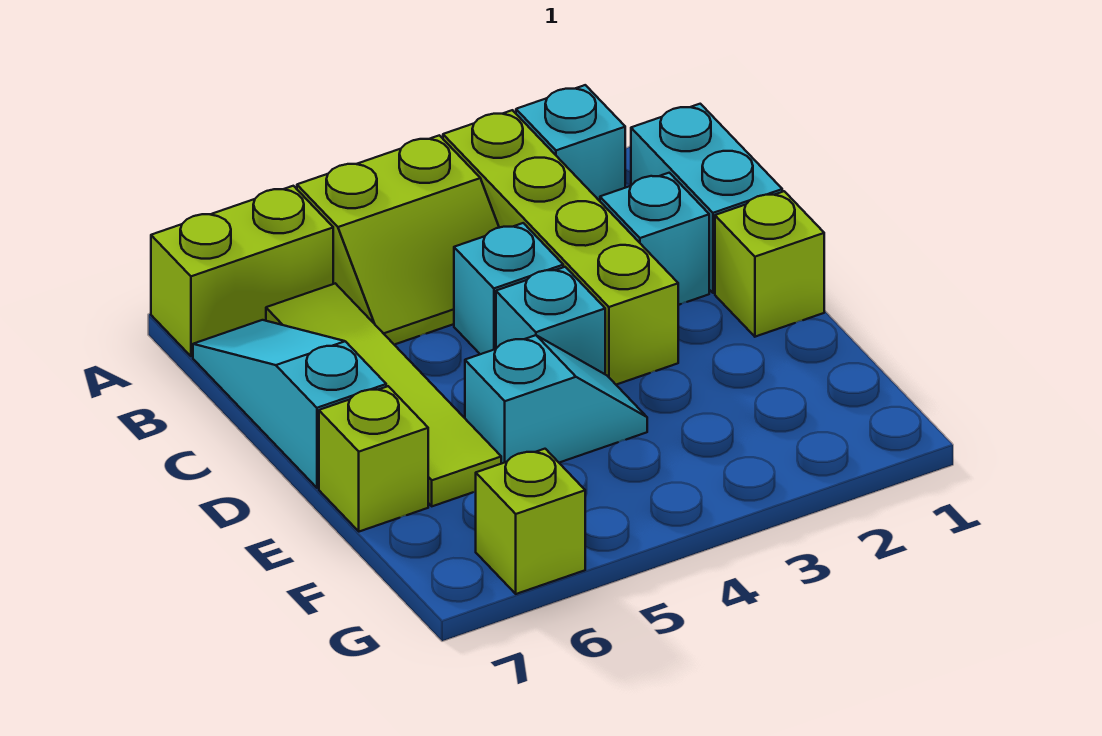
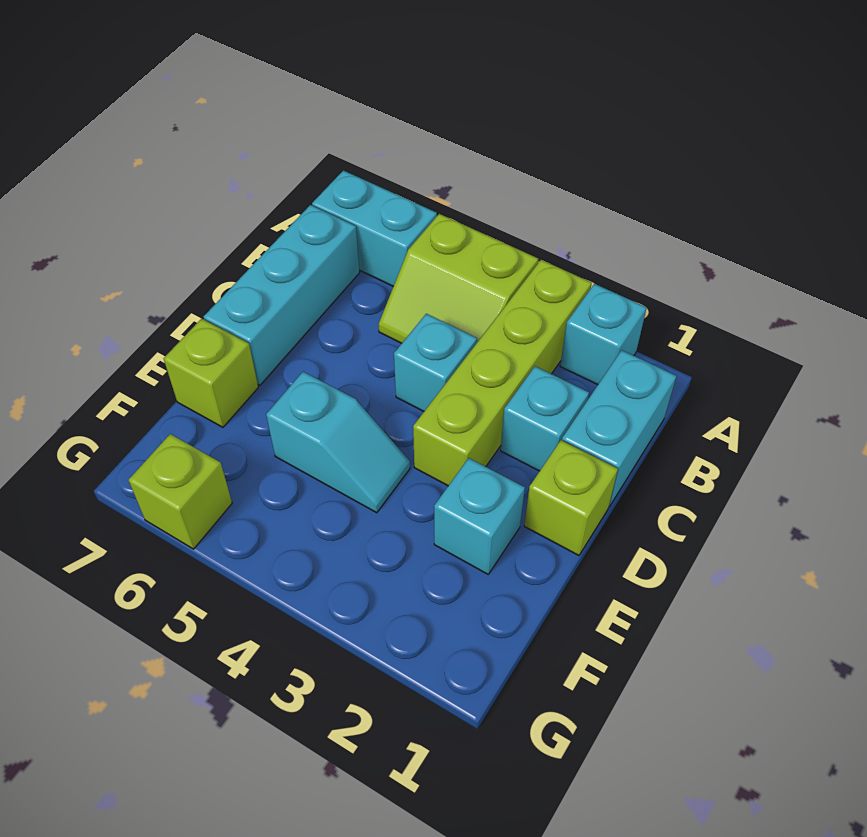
lime 1x2 brick [151,186,333,356] -> cyan 1x2 brick [312,171,437,286]
lime 1x4 tile [266,283,501,506] -> none
cyan 1x3 slope [193,320,386,488] -> cyan 1x3 brick [204,205,360,385]
cyan 1x1 brick [496,267,605,374] -> cyan 1x1 brick moved to [434,458,525,574]

